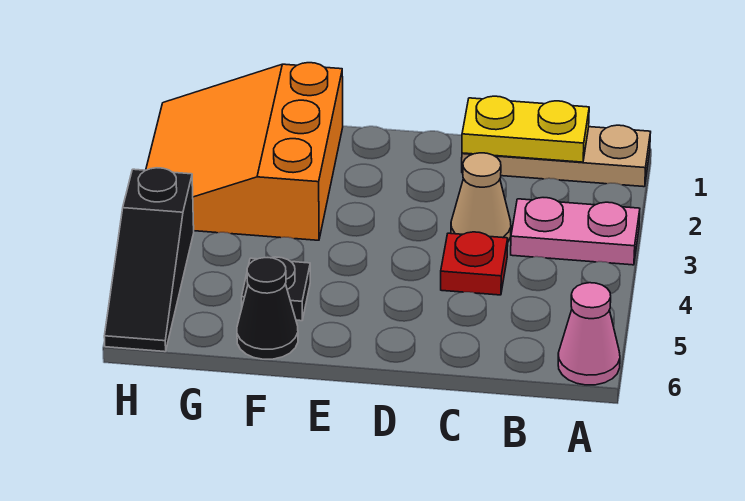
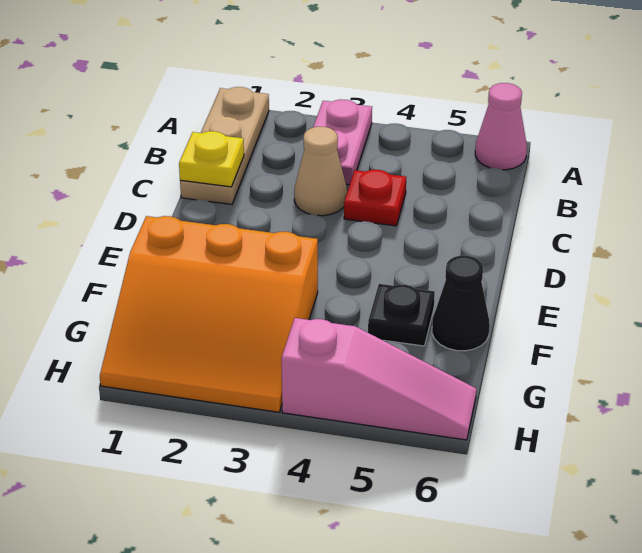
yellow 1x2 plate [462,96,589,162] -> yellow 1x1 plate [179,131,244,187]
black 1x3 slope [104,168,194,352] -> pink 1x3 slope [281,318,476,440]

